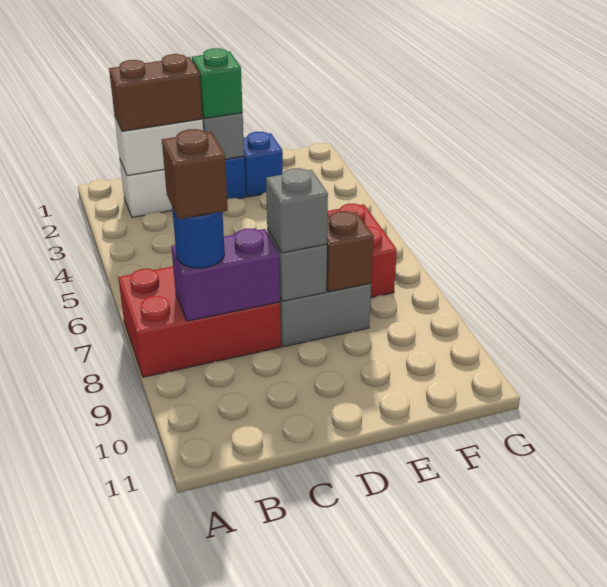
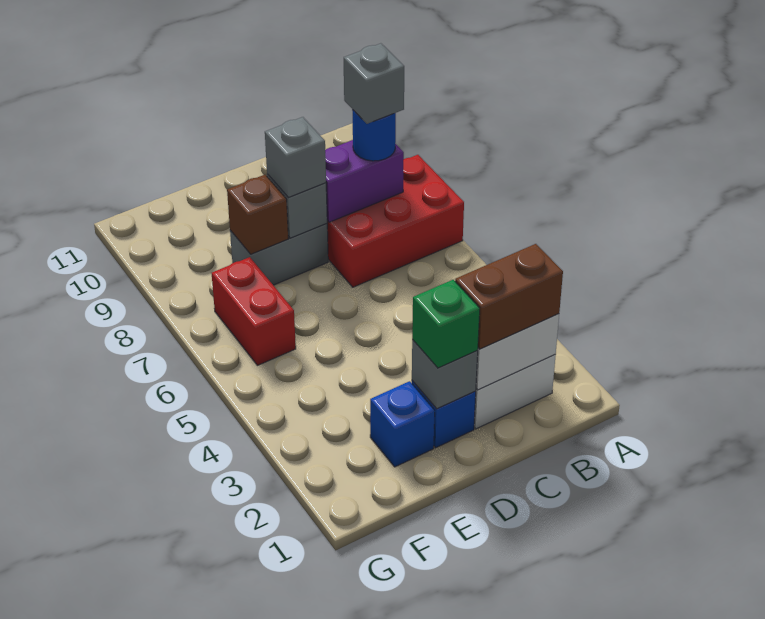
brown 1x1 brick [162,129,228,220] -> grey 1x1 brick [344,43,404,124]

